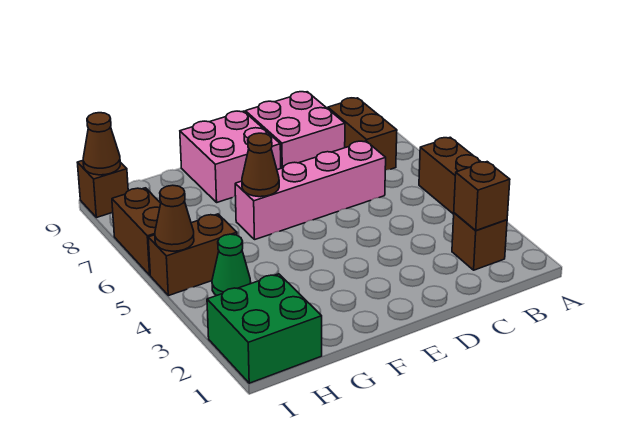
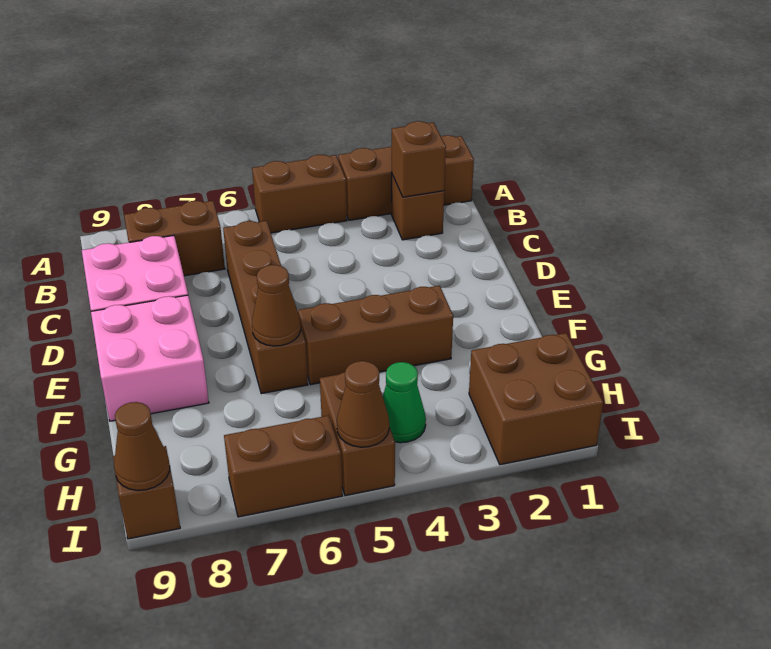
none -> brown 1x3 brick [338,135,474,220]
pink 1x4 brick [235,141,386,239] -> brown 1x4 brick [223,221,308,394]
none -> brown 1x3 brick [298,286,453,385]
green 2x2 brick [207,274,322,383] -> brown 2x2 brick [469,333,603,465]

